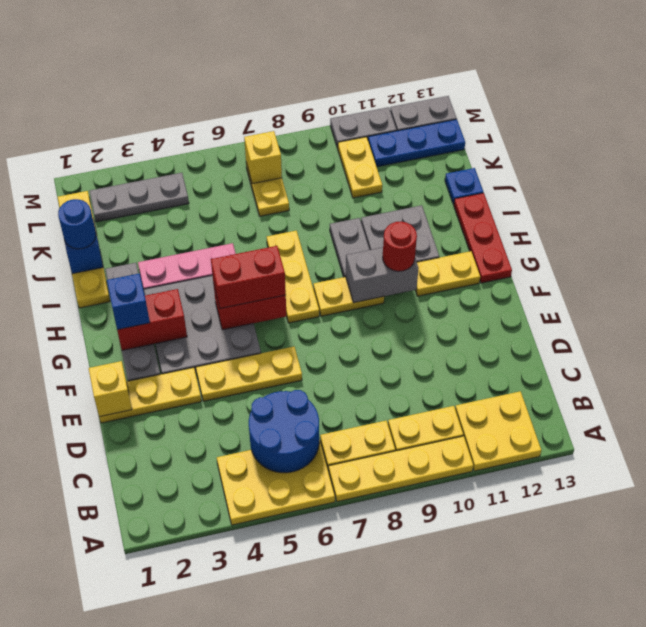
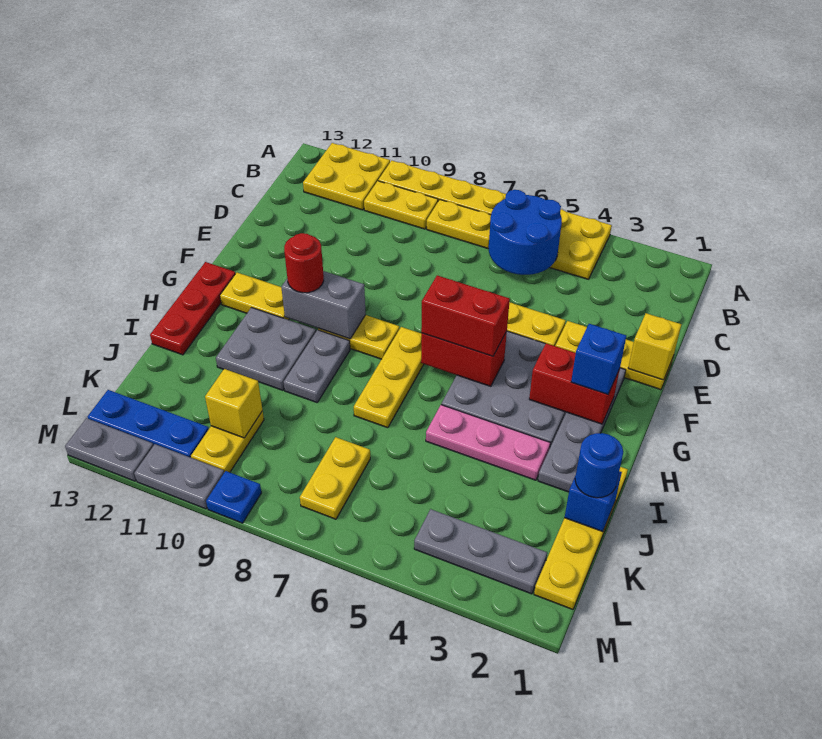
blue 1x1 plate [445,168,483,205] -> blue 1x1 plate moved to [206,471,261,523]
yellow 1x1 brick [244,131,282,184] -> yellow 1x1 brick moved to [205,369,262,438]

